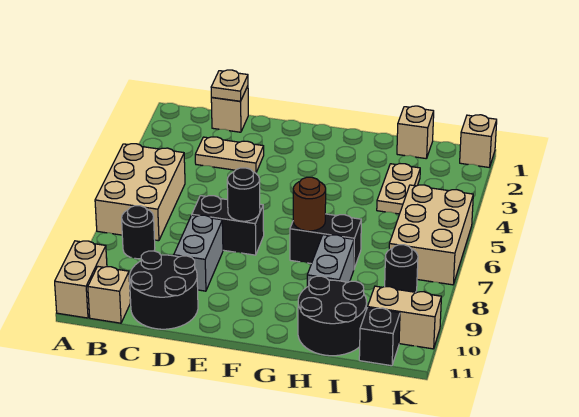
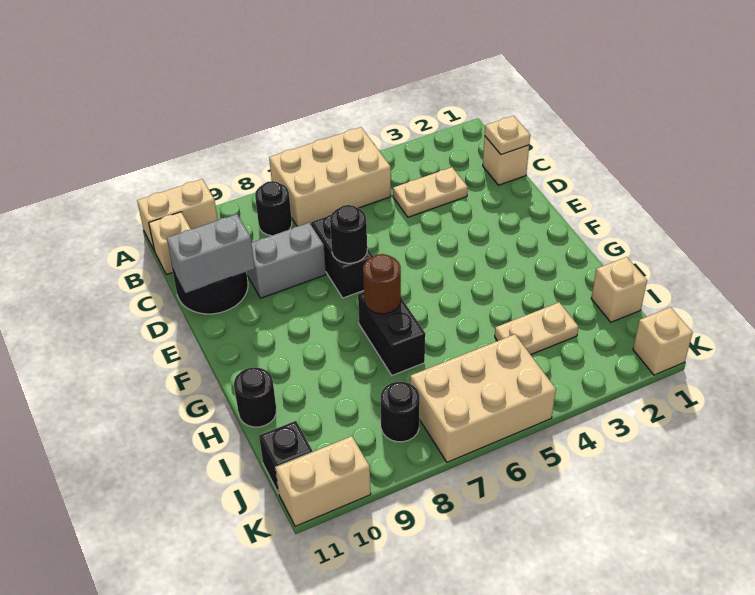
tan 1x2 plate [195,137,264,173] -> tan 1x2 plate turned to [393,167,468,217]
grey 1x2 brick [307,235,354,287] -> grey 1x2 brick moved to [167,214,255,293]
black 2x2 round brick [298,276,367,356] -> black 1x1 round brick [234,368,276,427]
tan 1x2 brick [368,286,441,349] -> tan 1x2 brick turned to [275,436,371,526]

